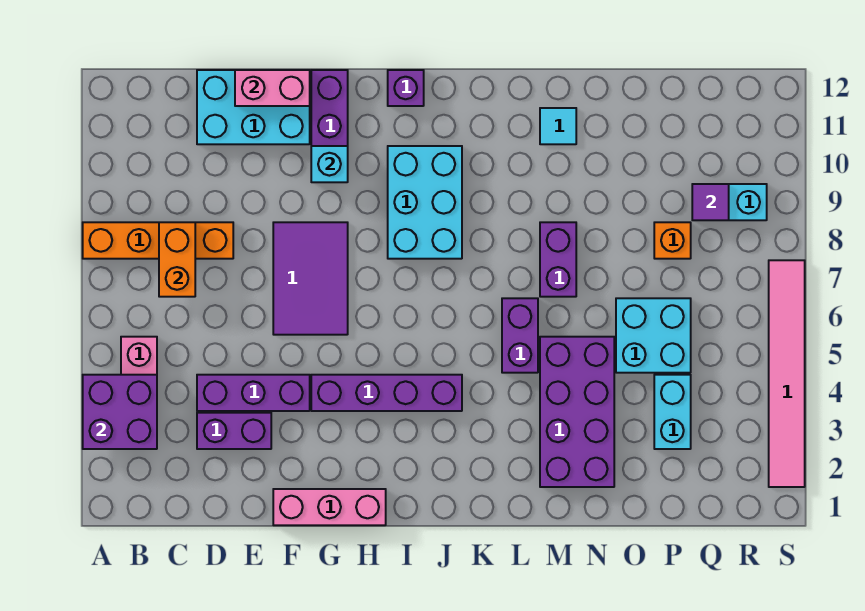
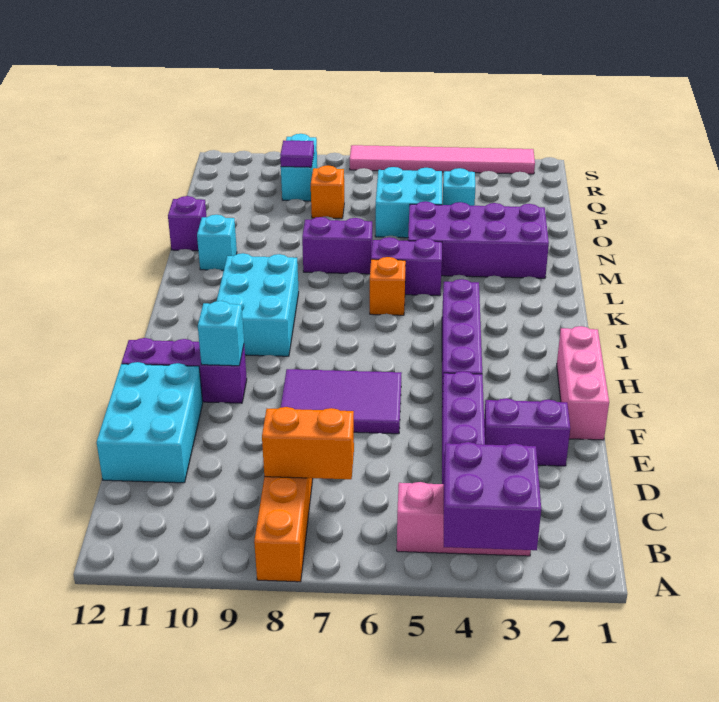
purple 1x2 brick [197,413,271,449] -> purple 1x2 brick turned to [484,398,570,466]
pink 1x2 brick [235,70,310,106] -> none
cyan 2x3 brick [388,146,462,259] -> cyan 2x3 brick turned to [217,253,299,356]
purple 1x1 brick [388,70,424,106] -> purple 1x1 brick moved to [168,196,206,251]
none -> orange 1x1 brick [370,257,406,315]
cyan 1x1 tile [540,108,576,144] -> cyan 1x1 brick [197,215,237,270]
cyan 1x2 brick [654,375,691,449] -> cyan 1x1 brick [442,168,475,206]

